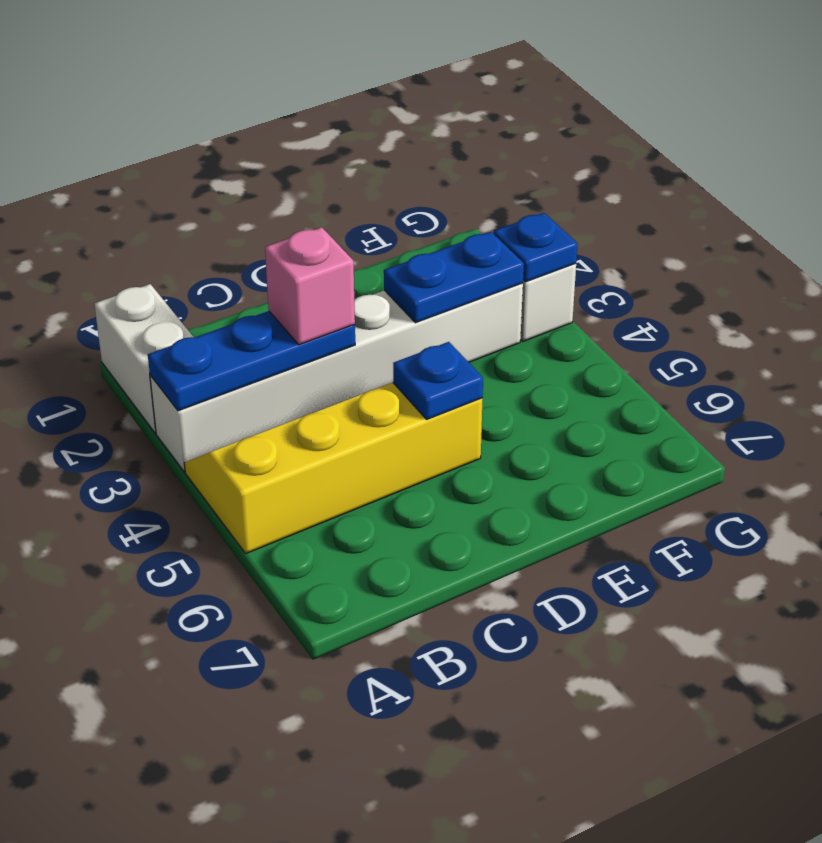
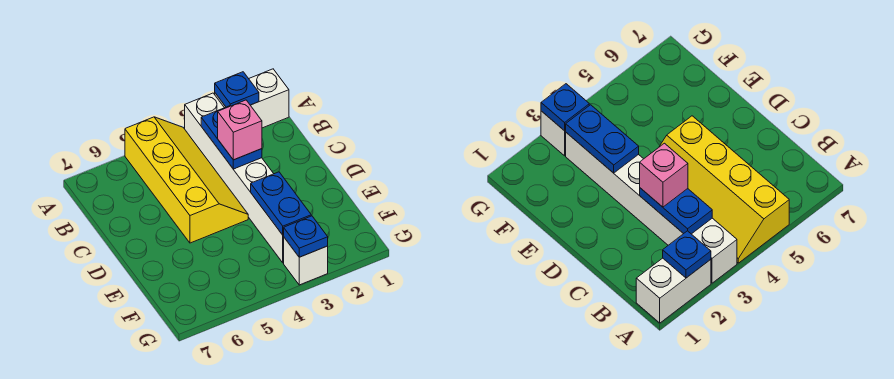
blue 1x3 plate [148,311,355,411] -> blue 1x2 plate [201,106,262,169]
blue 1x1 plate [393,342,483,419] -> blue 1x1 plate moved to [215,72,259,107]

